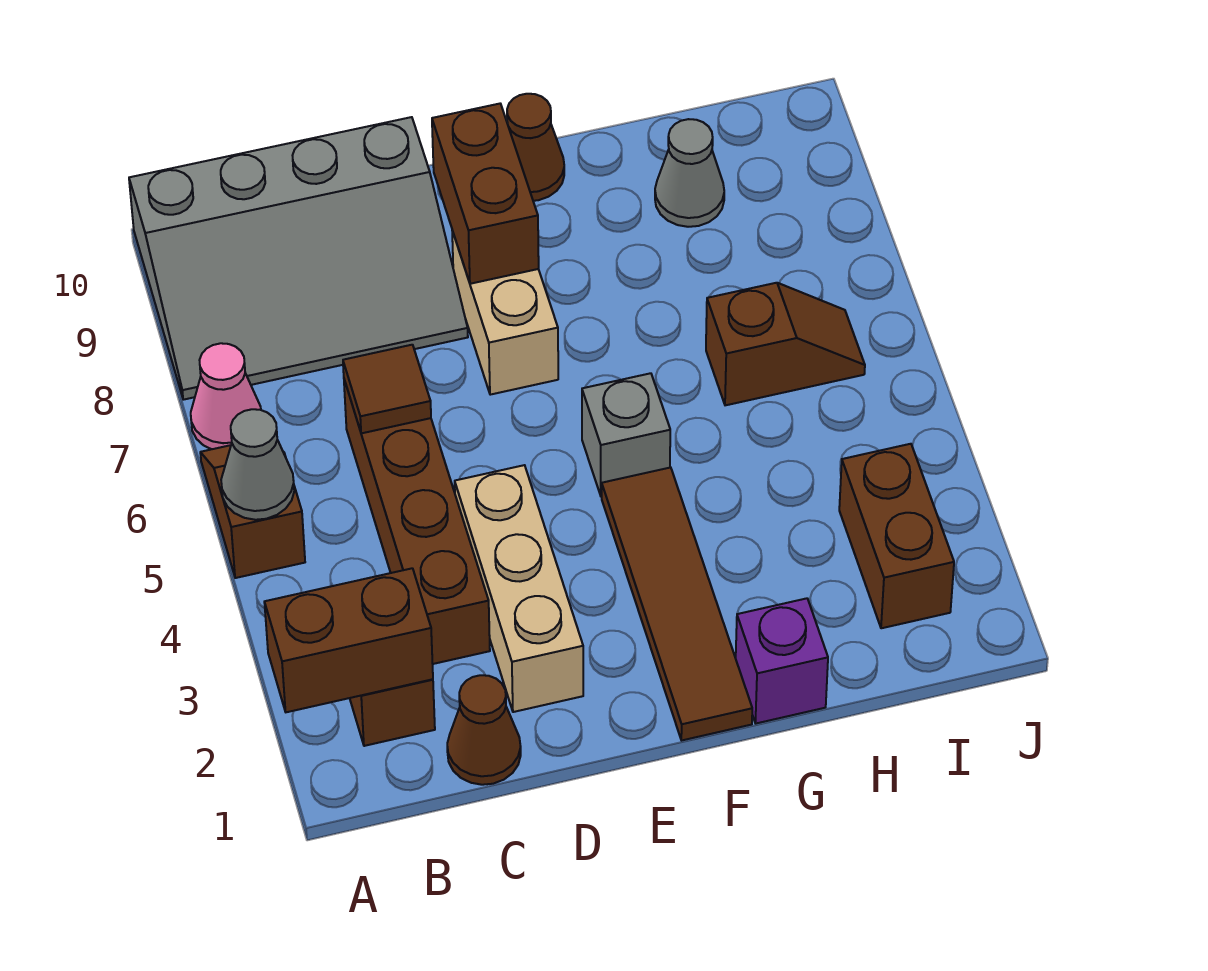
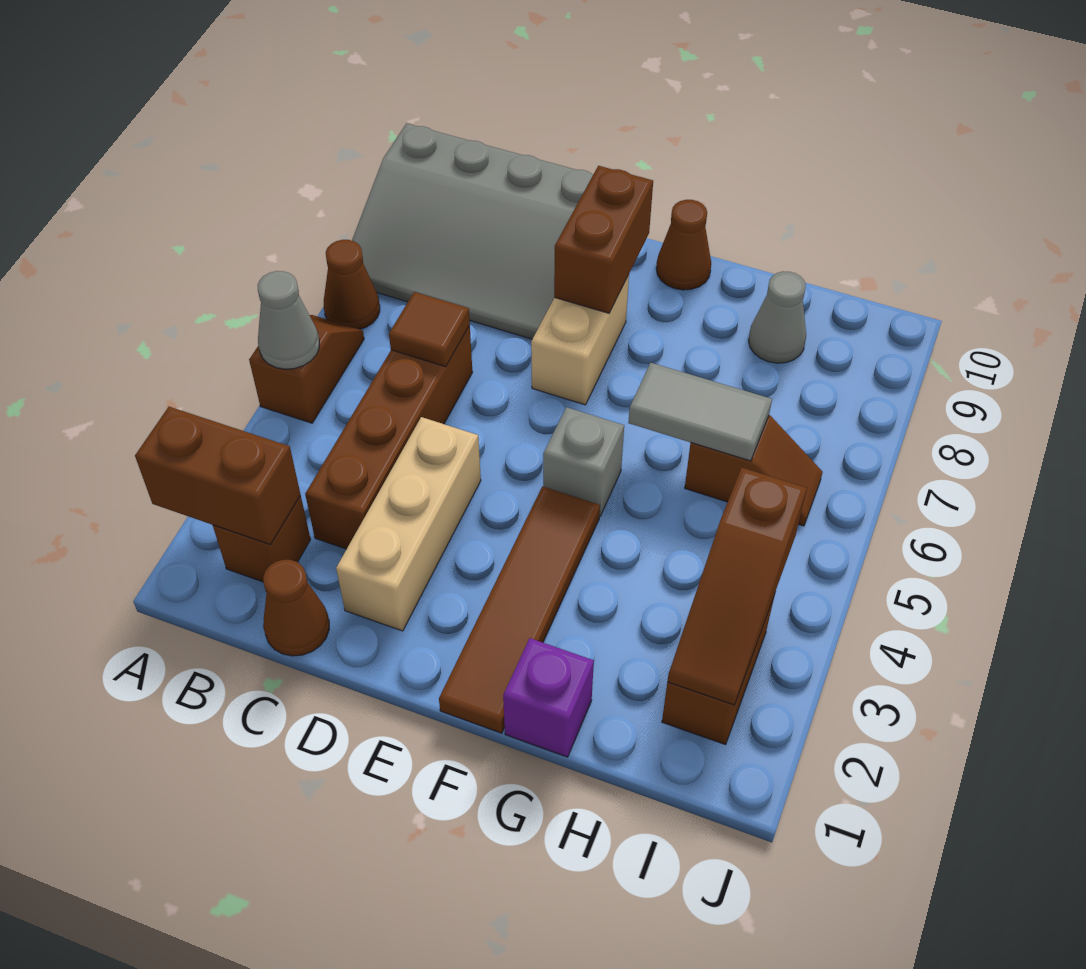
pink 1x1 cone [191,343,261,449] -> brown 1x1 cone [324,240,380,329]
none -> grey 1x2 tile [628,363,772,461]
none -> brown 1x3 slope [667,468,807,705]

